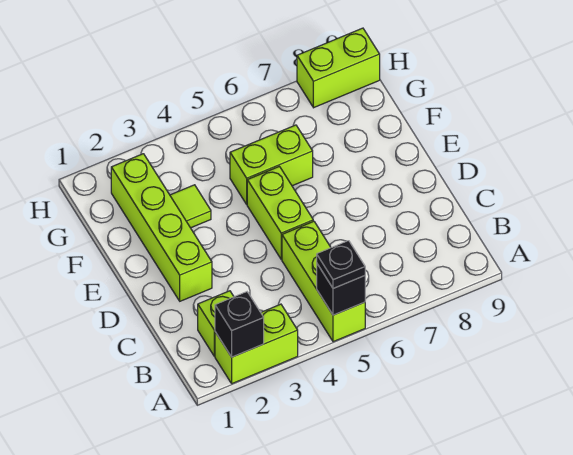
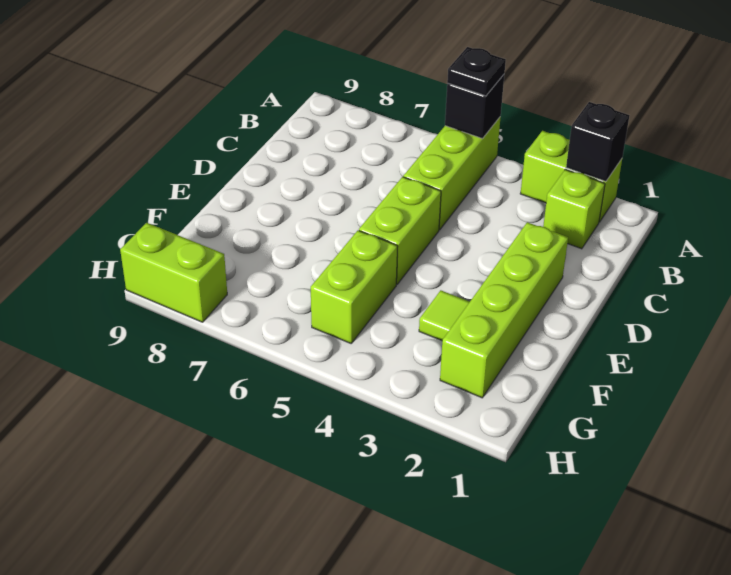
lime 1x2 brick [230,125,313,204] -> lime 1x2 brick turned to [311,231,398,343]

